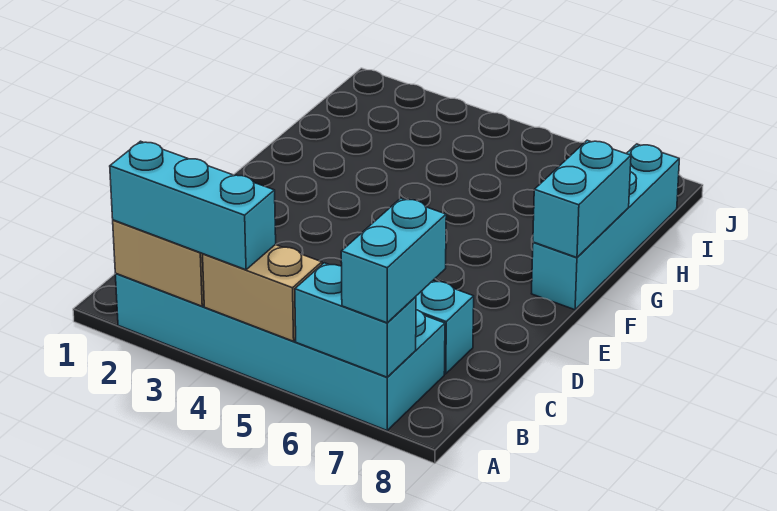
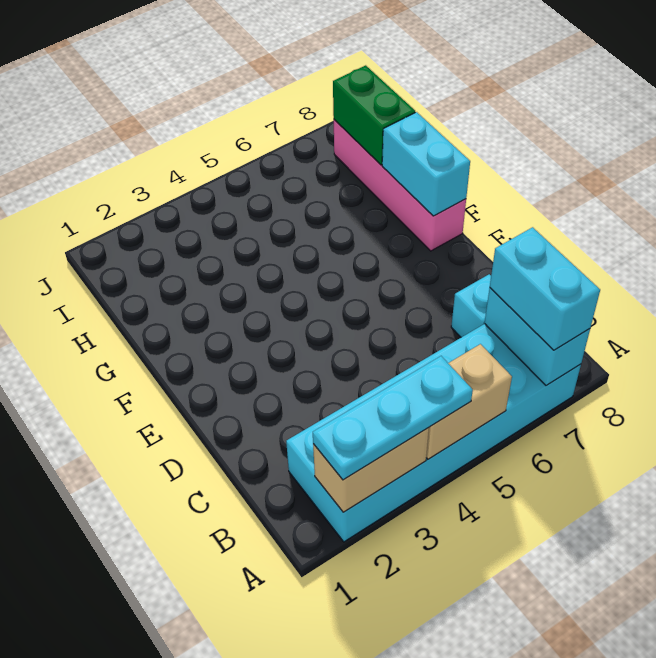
cyan 1x3 brick [110,141,276,270] -> cyan 1x3 plate [313,356,473,480]
cyan 1x2 brick [295,263,416,377] -> cyan 1x2 brick turned to [485,288,590,386]
cyan 1x4 brick [531,144,679,310] -> pink 1x4 brick [334,120,466,251]
none -> green 1x2 brick [333,65,415,165]

